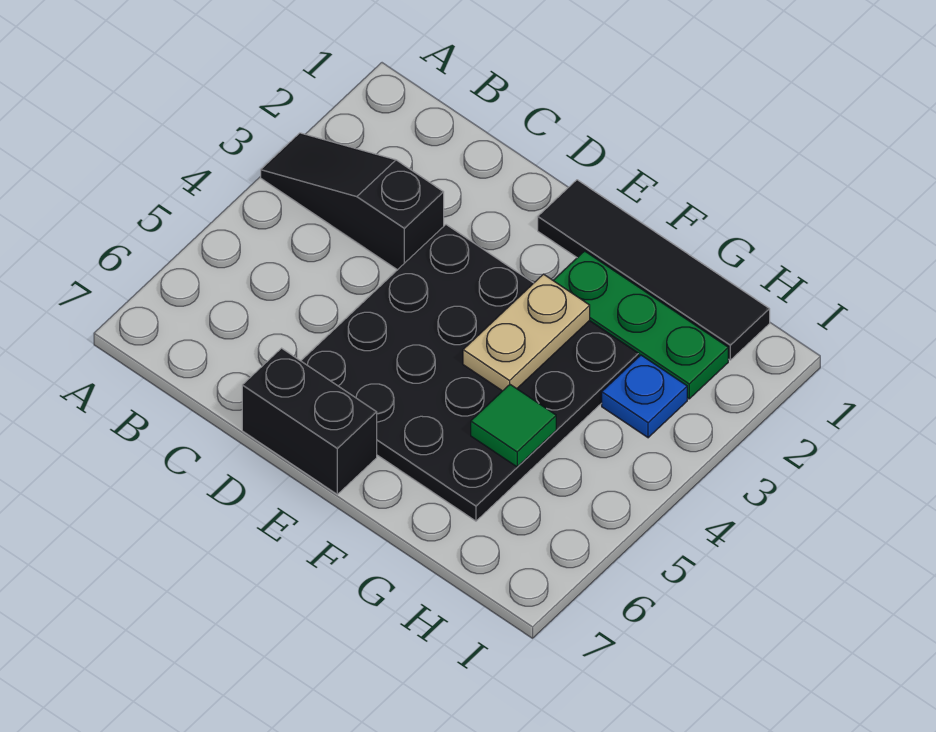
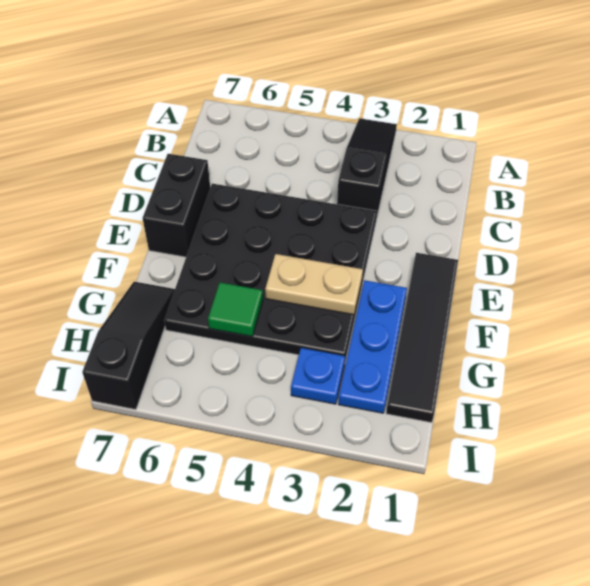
green 1x3 plate [553,251,728,399] -> blue 1x3 plate [338,280,407,413]
none -> black 1x3 slope [82,282,175,410]

